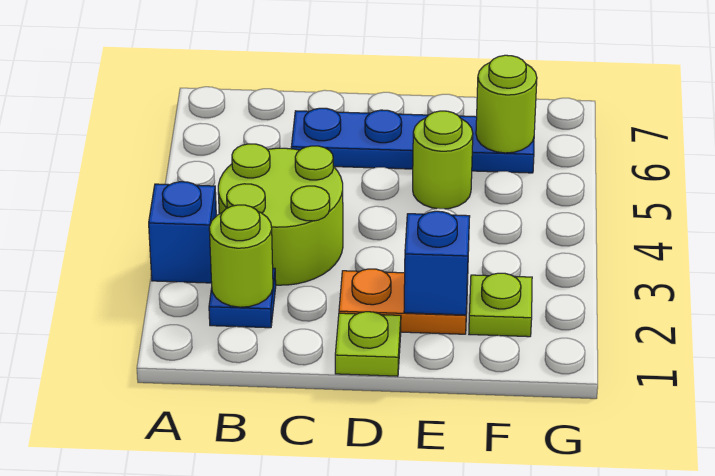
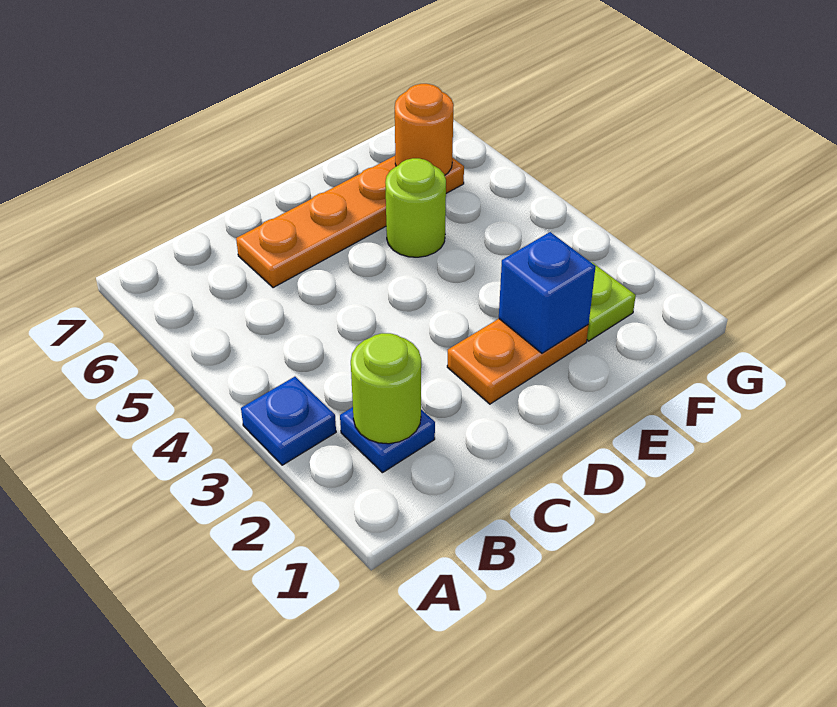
blue 1x1 brick [149,182,216,283] -> blue 1x1 plate [241,377,336,465]
lime 2x2 round brick [218,144,343,285] -> none
blue 1x4 plate [291,108,534,173] -> orange 1x4 plate [236,156,464,288]
lime 1x1 plate [335,312,401,376] -> none
lime 1x1 round brick [476,55,537,153] -> orange 1x1 round brick [395,84,454,175]

